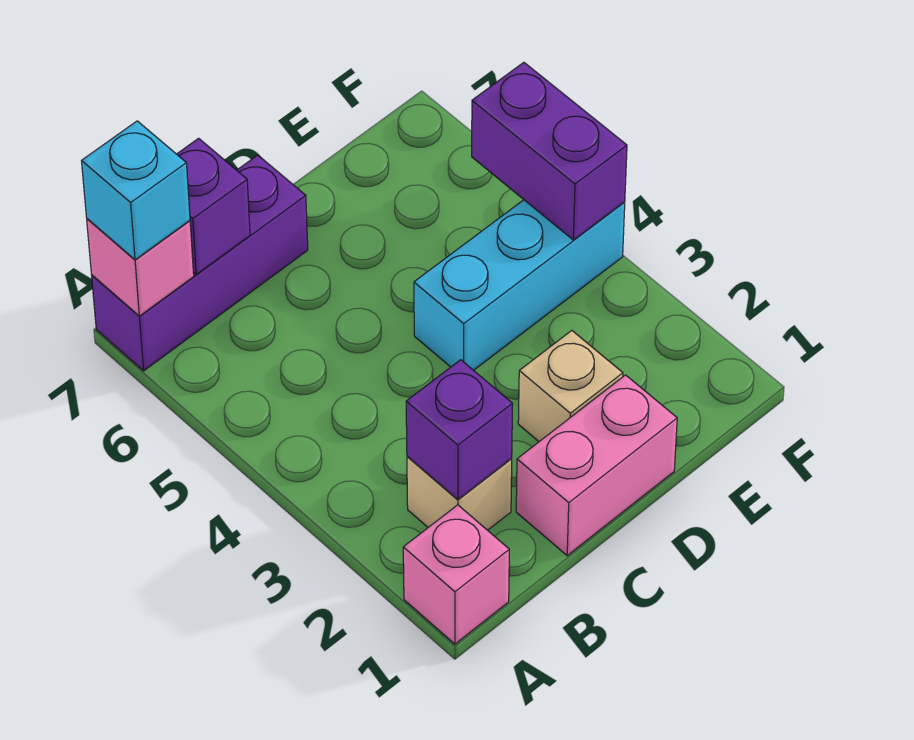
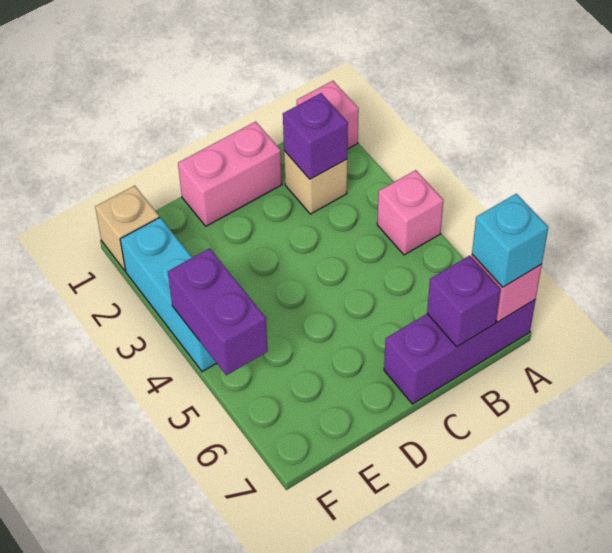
none -> pink 1x1 brick [377,170,443,255]
tan 1x1 brick [518,331,623,441] -> tan 1x1 brick moved to [95,186,159,271]
cyan 1x3 brick [414,200,625,370] -> cyan 1x3 brick turned to [120,217,217,372]

